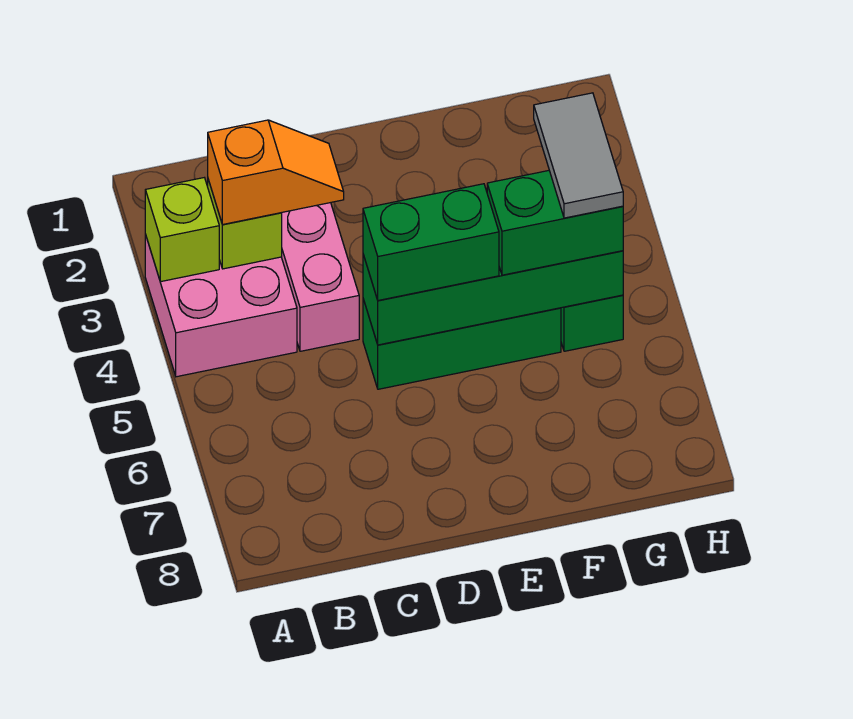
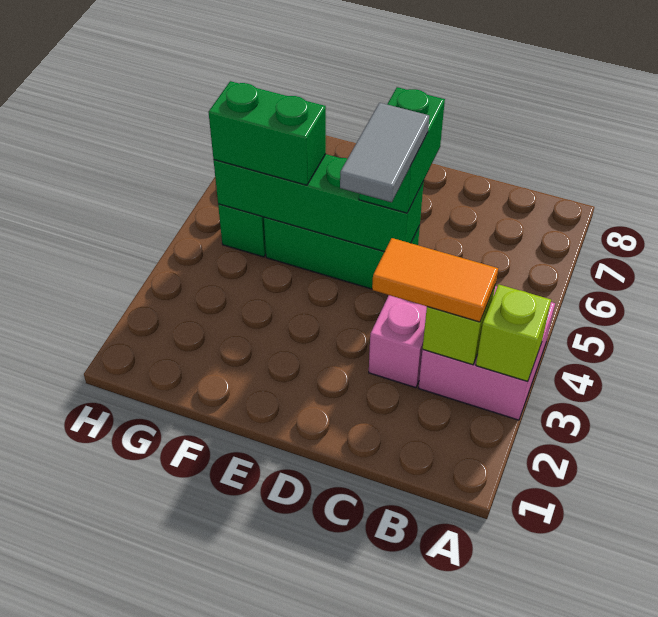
orange 1x2 slope [208,120,344,225] -> orange 1x2 tile [372,238,498,322]
green 1x2 brick [363,184,499,300] -> green 1x2 brick turned to [359,87,445,213]
grey 1x2 tile [534,93,623,218] -> grey 1x2 tile moved to [340,103,429,202]

